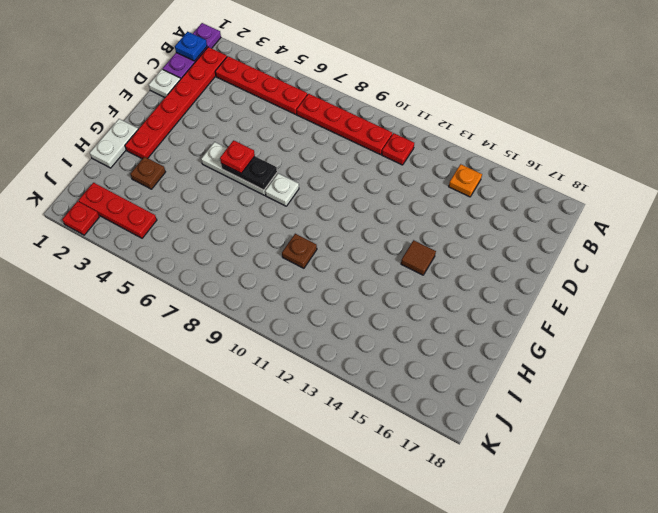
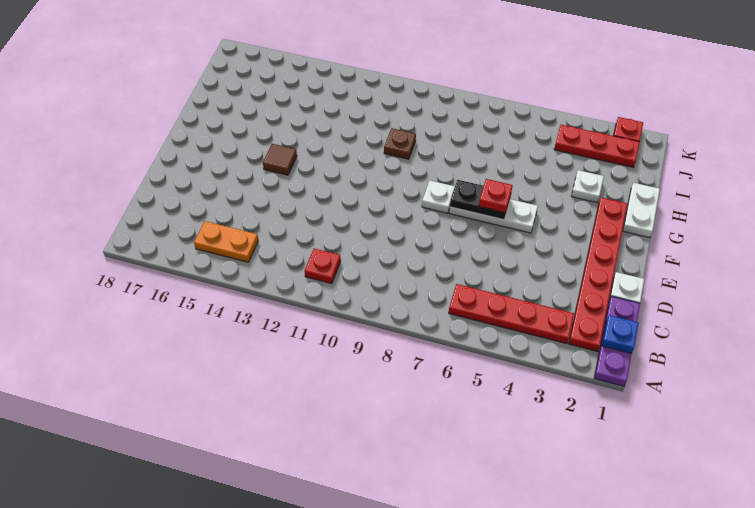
red 1x4 plate [297,94,392,155] -> none
orange 1x1 plate [449,164,482,197] -> orange 1x2 plate [194,221,258,262]
brown 1x1 plate [130,157,165,189] -> white 1x1 plate [571,170,604,203]

